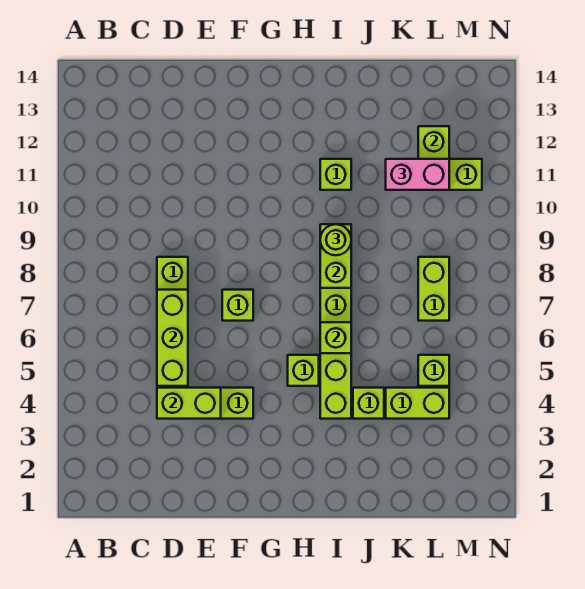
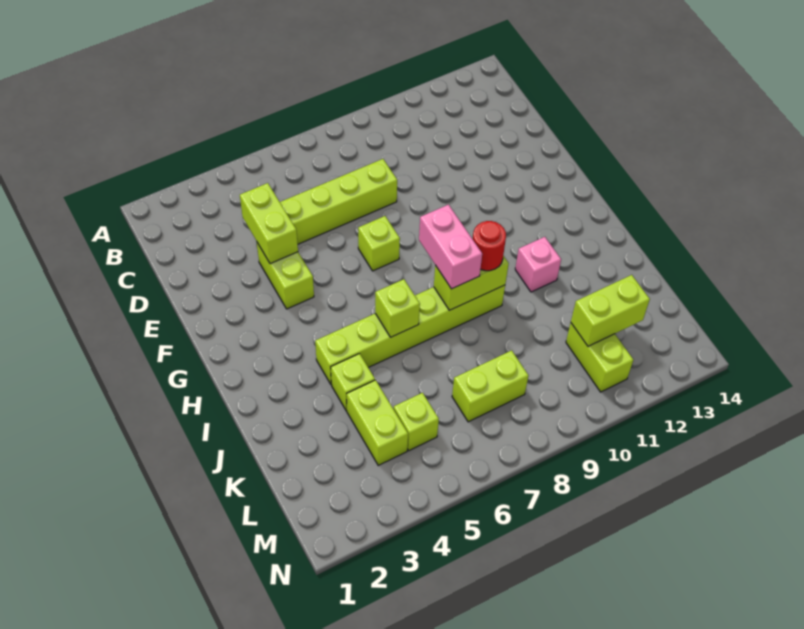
lime 1x3 brick [157,290,188,386] -> none
lime 1x1 brick [288,355,319,386] -> none
lime 1x1 round brick [320,224,351,255] -> red 1x1 round brick [473,221,506,271]
lime 1x1 brick [320,159,351,190] -> pink 1x1 brick [515,237,561,292]
pink 1x2 brick [386,159,449,190] -> pink 1x2 brick moved to [419,205,482,289]

